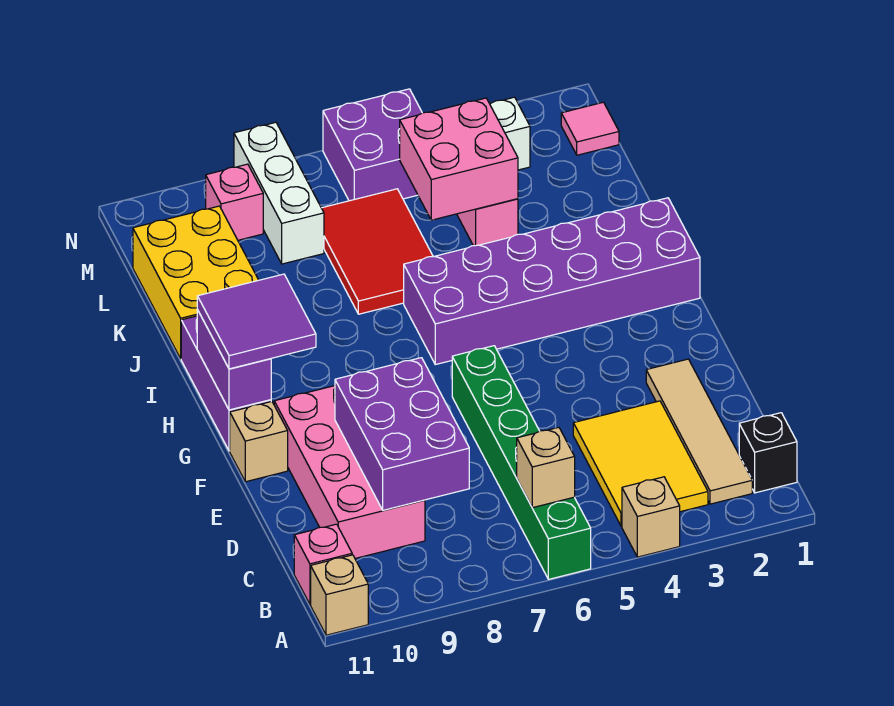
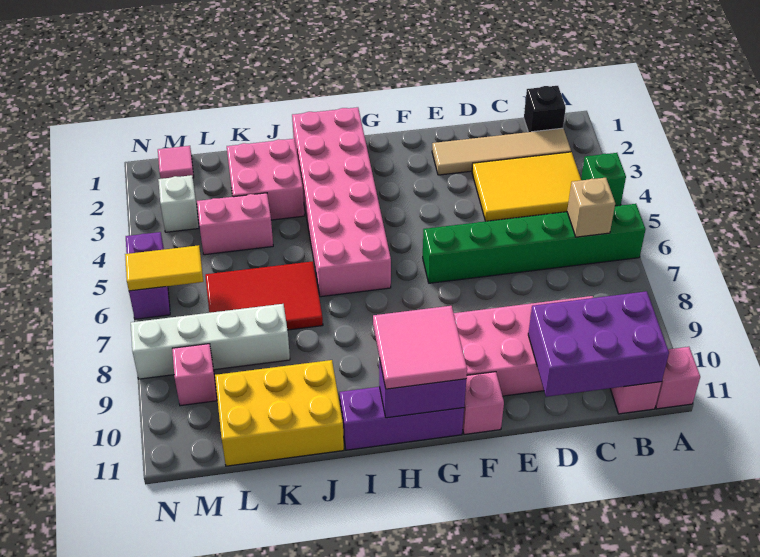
tan 1x1 brick [622,477,680,557] -> green 1x1 brick [581,153,626,206]
tan 1x1 brick [311,555,368,635] -> pink 1x1 brick [656,347,700,409]
purple 2x3 brick [335,358,469,510] -> purple 2x3 brick moved to [528,291,669,397]
tan 1x1 brick [230,401,288,482] -> pink 1x1 brick [463,372,504,434]
purple 2x2 tile [197,274,316,369] -> pink 2x2 tile [373,306,467,389]
purple 2x6 brick [404,198,700,365] -> pink 2x6 brick [292,107,391,297]
pink 2x2 brick [400,98,518,220] -> pink 2x2 brick moved to [227,139,304,220]
white 1x3 brick [234,122,324,264] -> white 1x4 brick [131,304,290,379]
purple 2x2 brick [323,89,422,201] -> purple 1x2 brick [126,232,170,319]
none -> yellow 1x2 tile [125,245,203,291]

